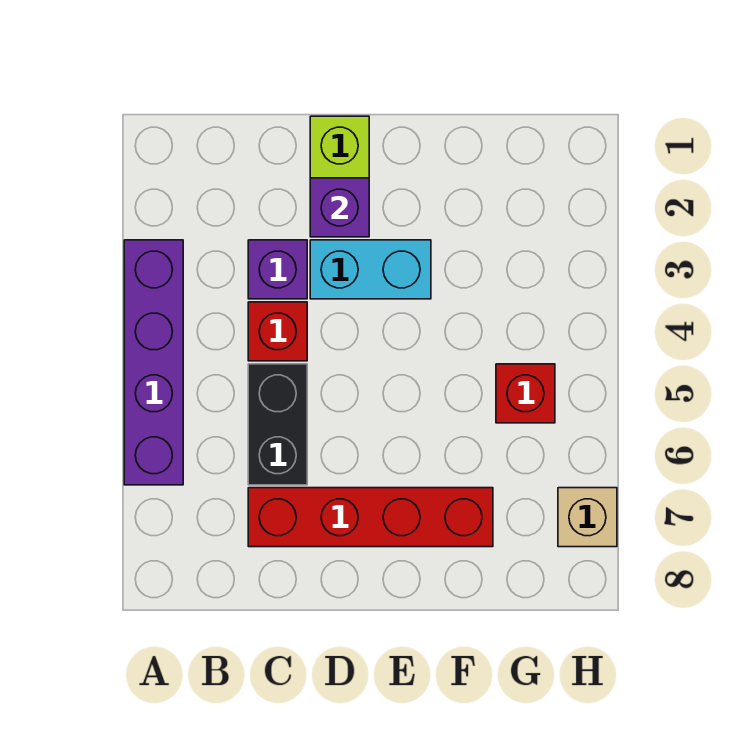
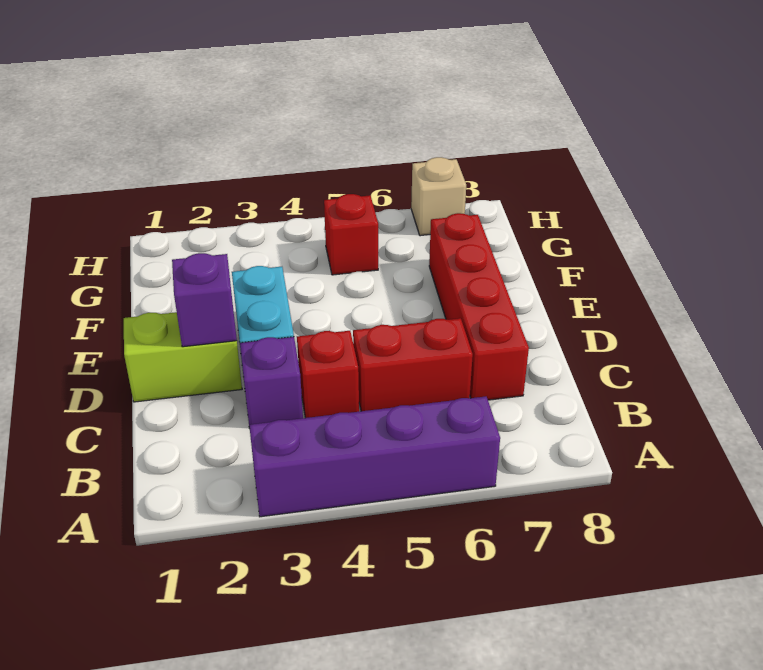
black 1x2 brick [248,364,307,485] -> red 1x2 brick [353,318,473,411]

